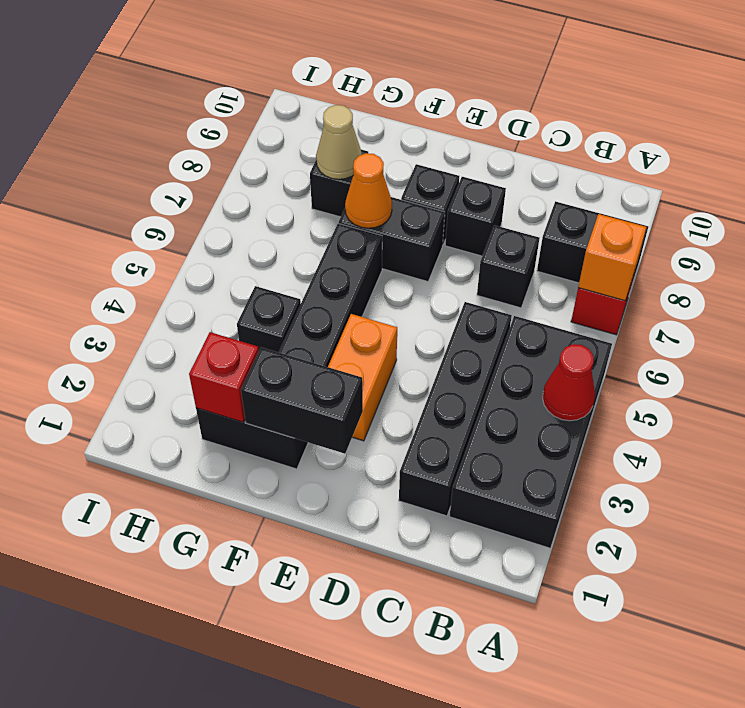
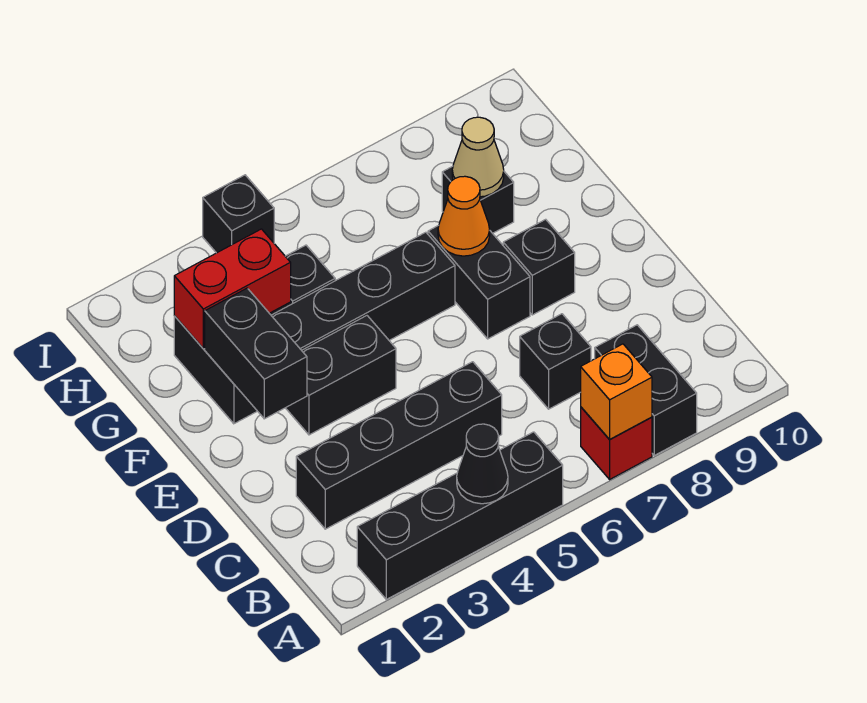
black 2x4 brick [450,316,612,548] -> black 1x4 brick [357,432,563,599]
red 1x1 cone [543,344,595,421] -> black 1x1 cone [457,424,508,504]
black 1x1 brick [445,177,506,256] -> black 1x1 brick moved to [203,175,274,253]
orange 1x2 brick [328,314,397,441] -> black 1x2 brick [286,316,396,435]
red 1x1 brick [189,332,259,422] -> red 1x2 brick [174,229,291,349]

